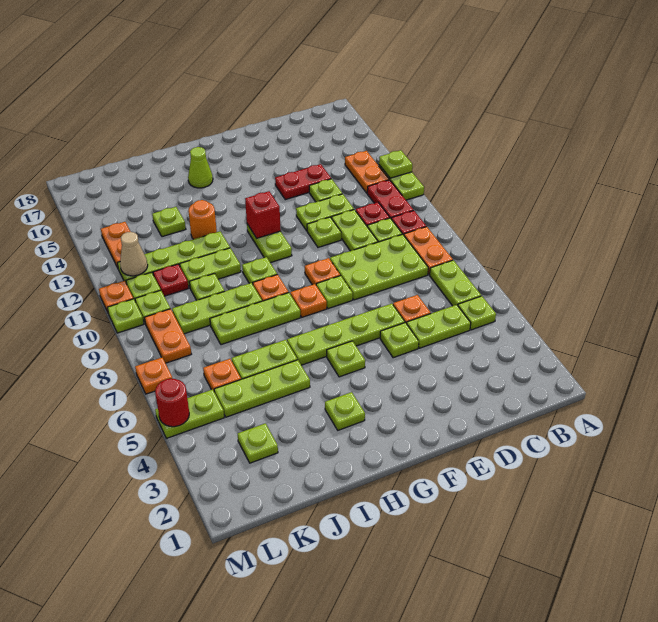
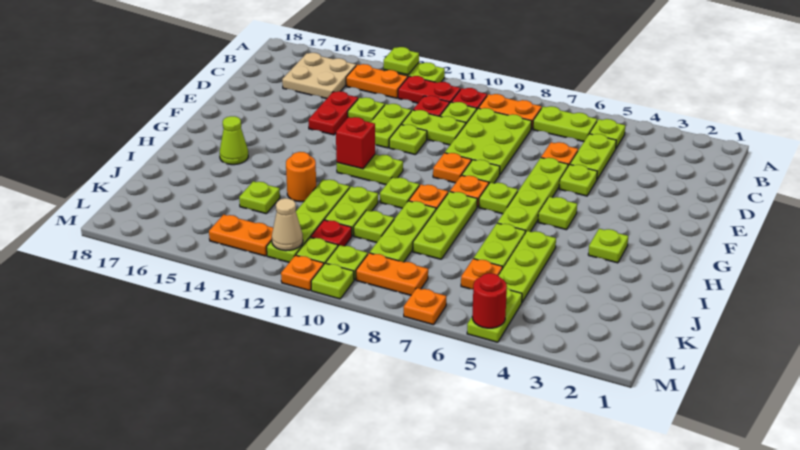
none -> tan 2x2 plate [282,53,356,99]
lime 1x1 plate [238,423,278,463] -> lime 1x1 plate moved to [479,182,518,214]

